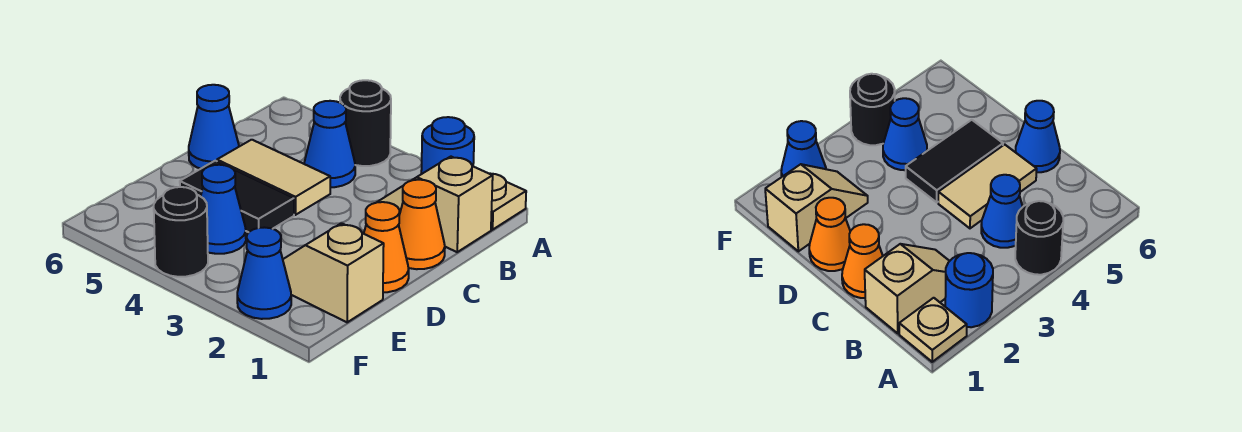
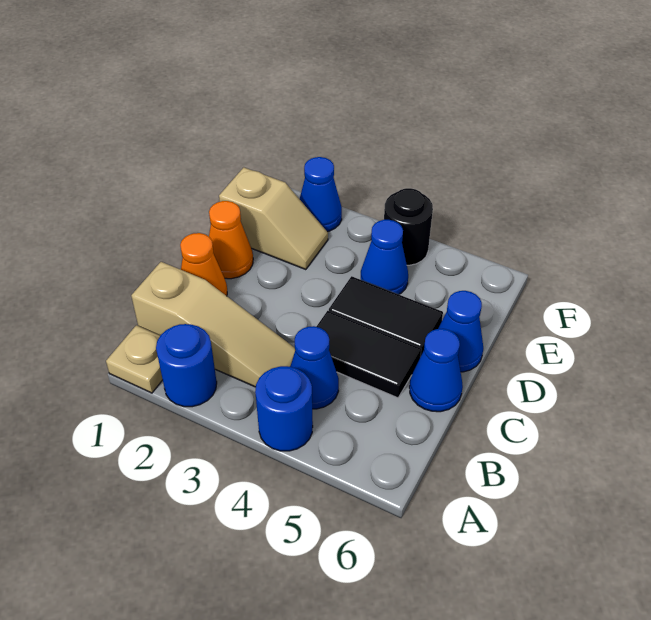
black 1x1 round brick [340,80,391,166] -> blue 1x1 round brick [255,366,313,451]
tan 1x2 slope [378,157,493,252] -> tan 1x3 slope [131,262,295,387]
tan 1x2 tile [217,140,330,215] -> black 1x2 tile [316,311,421,398]
none -> blue 1x1 cone [438,291,483,372]

